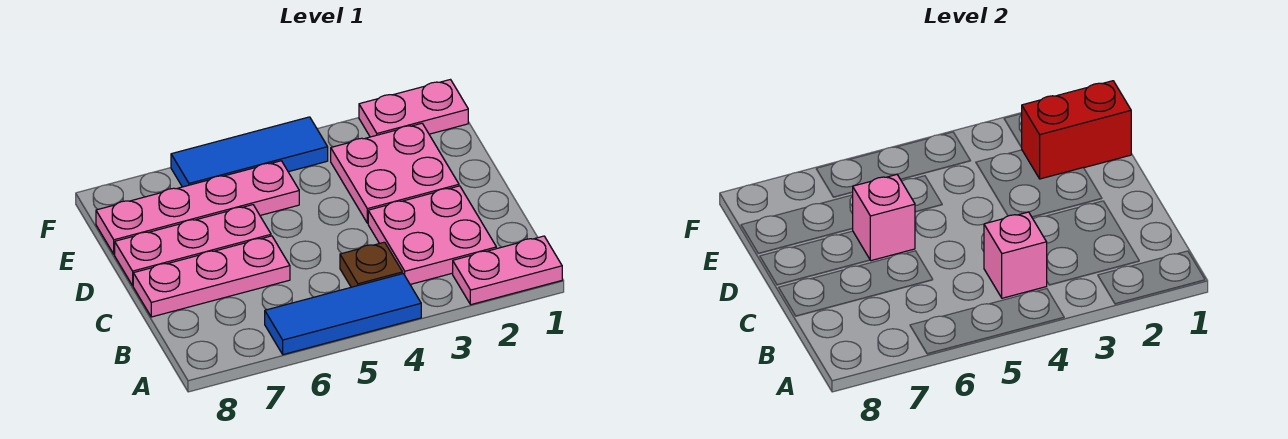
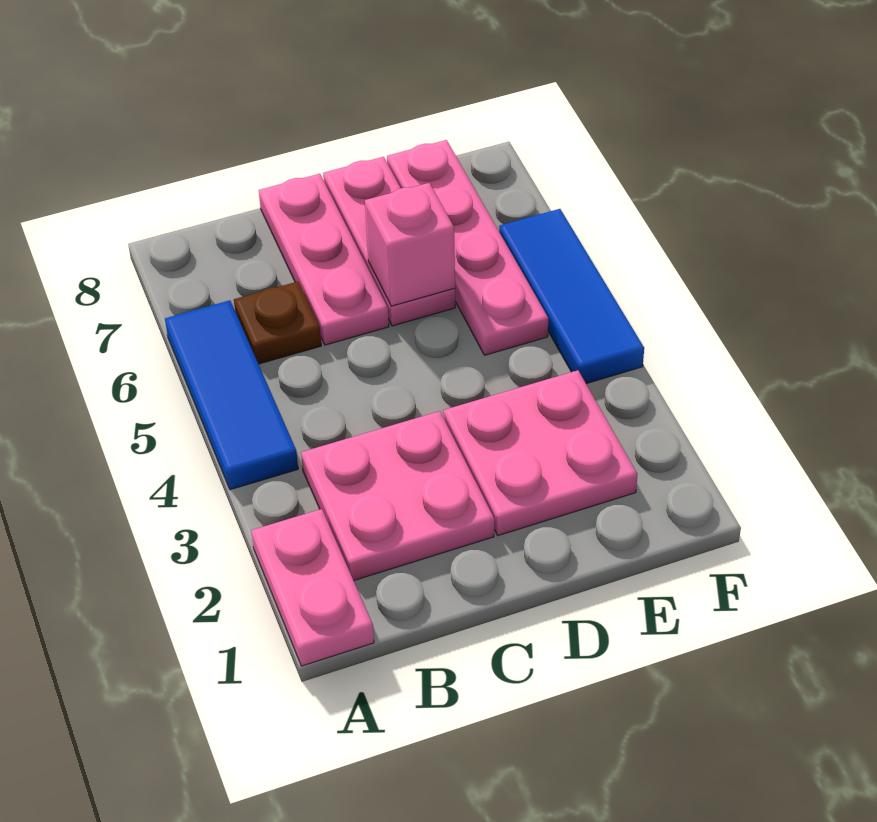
brown 1x1 plate [340,242,403,287] -> brown 1x1 plate moved to [234,282,321,364]
pink 1x1 brick [984,212,1047,298] -> none
red 1x2 brick [1022,81,1131,179] -> none
pink 1x2 plate [359,80,468,137] -> none

